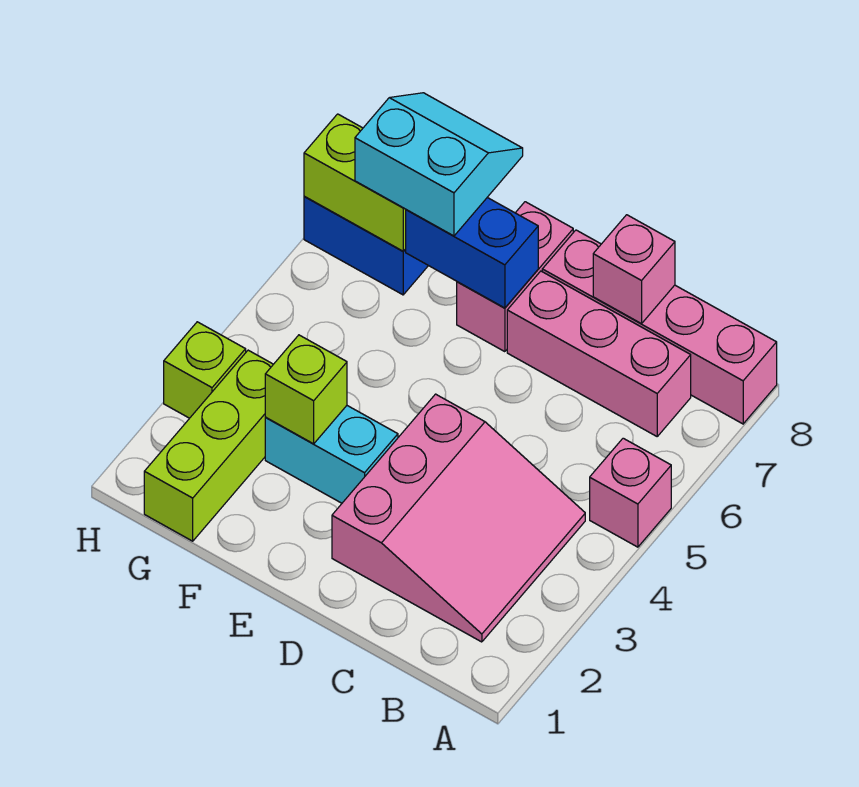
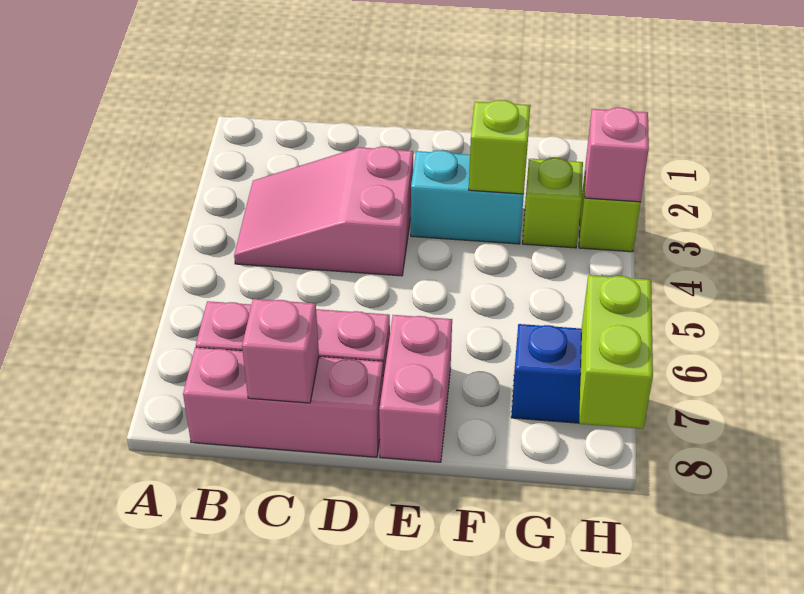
pink 1x1 brick [590,438,671,547] -> pink 1x1 brick moved to [585,108,649,202]
pink 1x4 brick [542,230,777,424] -> pink 1x3 brick [183,347,383,457]
pink 3x3 slope [332,394,585,642] -> pink 2x3 slope [234,147,413,276]
blue 1x2 brick [406,198,538,308] -> none
cyan 2x2 slope [355,93,523,236] -> none
lime 1x3 brick [144,350,273,541] -> lime 1x1 brick [523,158,583,248]
lime 1x2 brick [304,114,406,251] -> lime 1x2 brick turned to [579,275,653,429]

